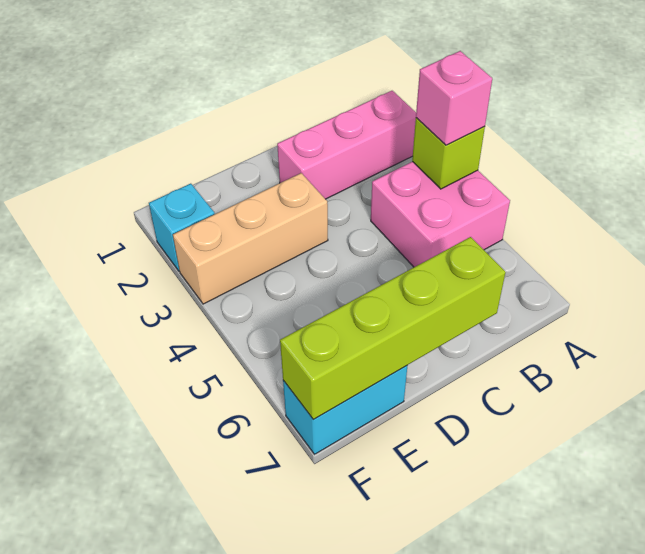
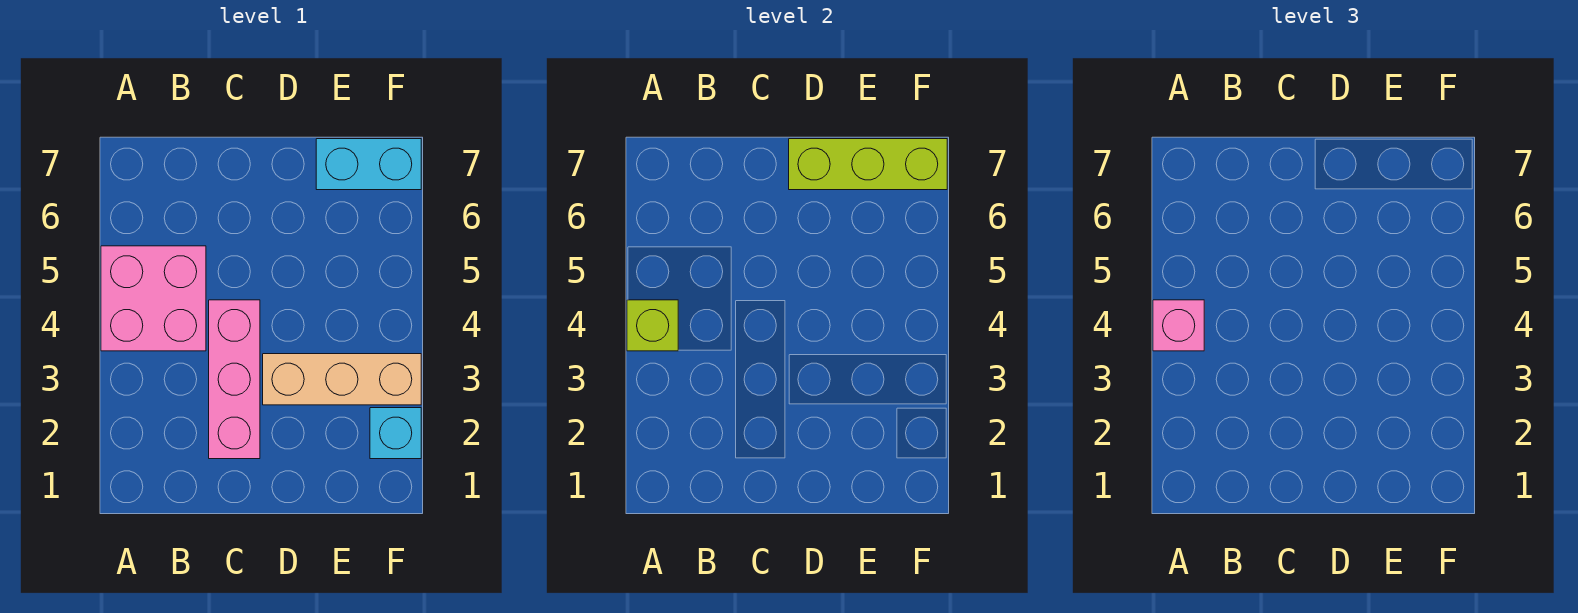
pink 1x3 brick [277,91,416,199] -> pink 1x3 brick turned to [209,300,260,459]
lime 1x4 brick [280,237,506,420] -> lime 1x3 brick [789,139,947,190]

